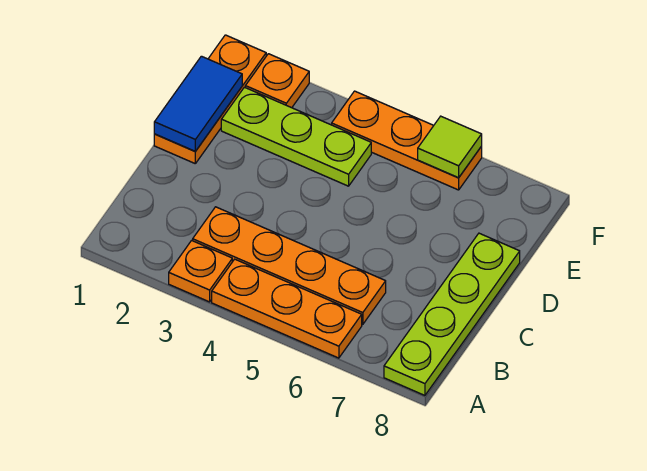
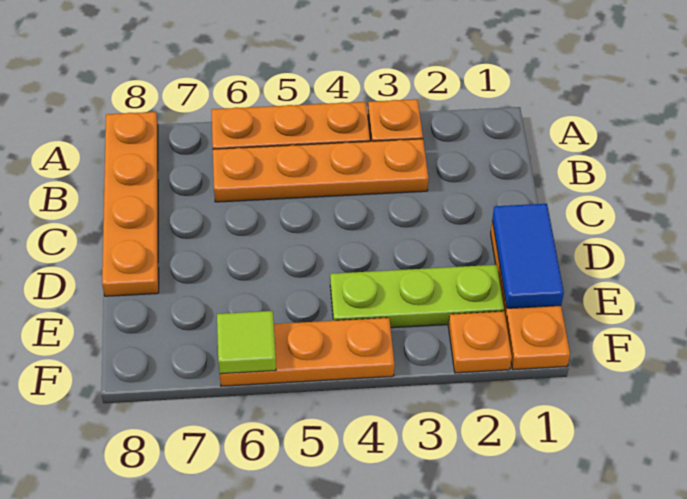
lime 1x4 plate [384,233,520,395] -> orange 1x4 plate [102,112,159,296]

